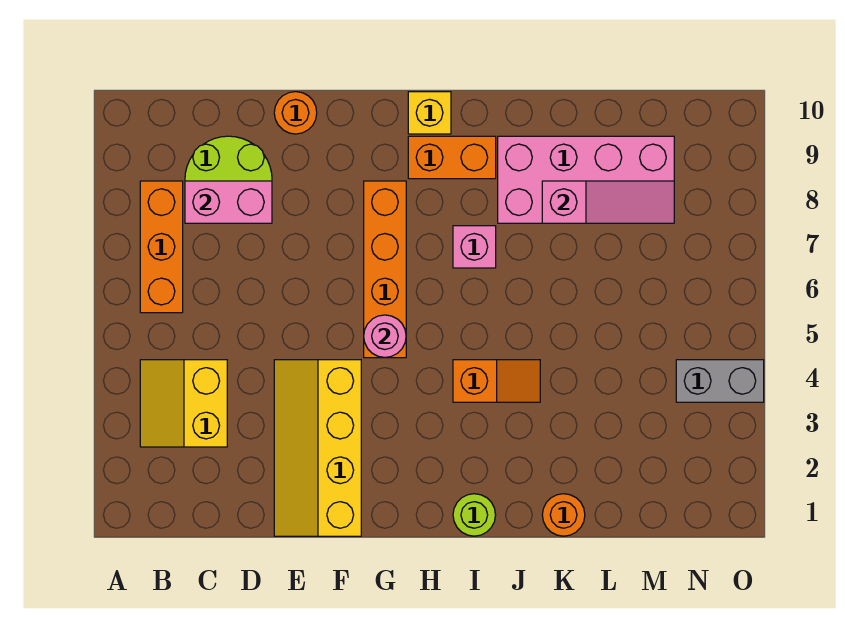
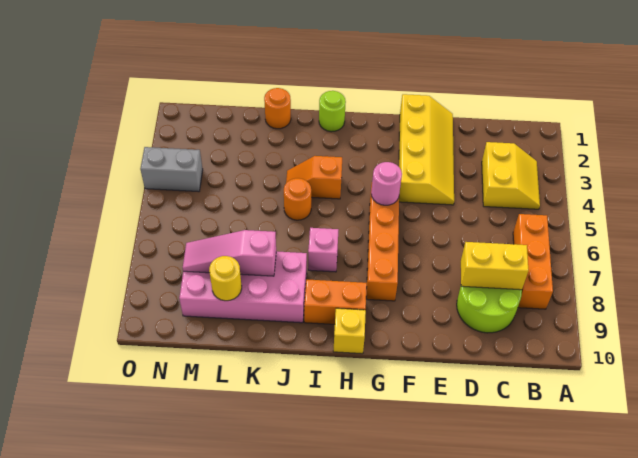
pink 1x2 brick [185,181,272,223] -> yellow 1x2 brick [461,242,528,290]
orange 1x1 round brick [274,92,317,134] -> orange 1x1 round brick moved to [284,178,311,220]
none -> yellow 1x1 round brick [209,256,242,301]

